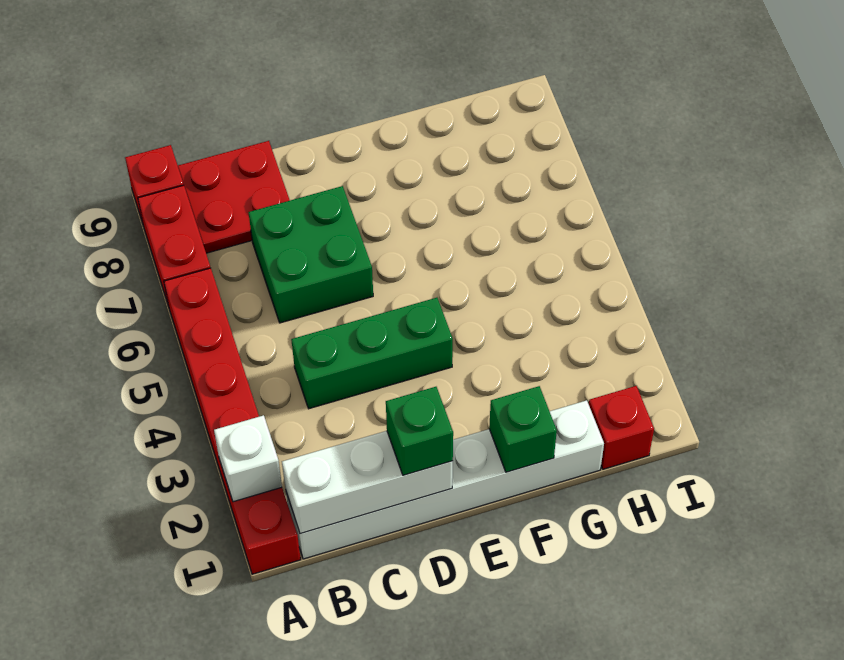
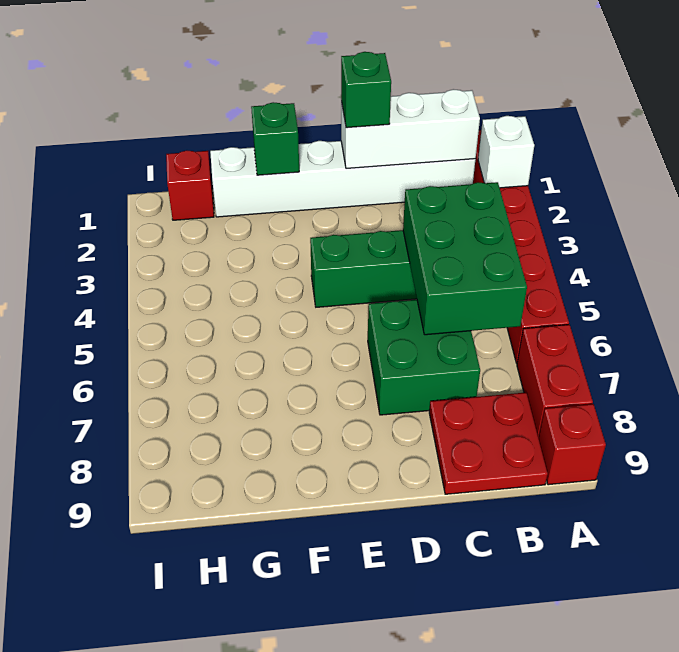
none -> green 2x3 brick [403,182,527,335]

